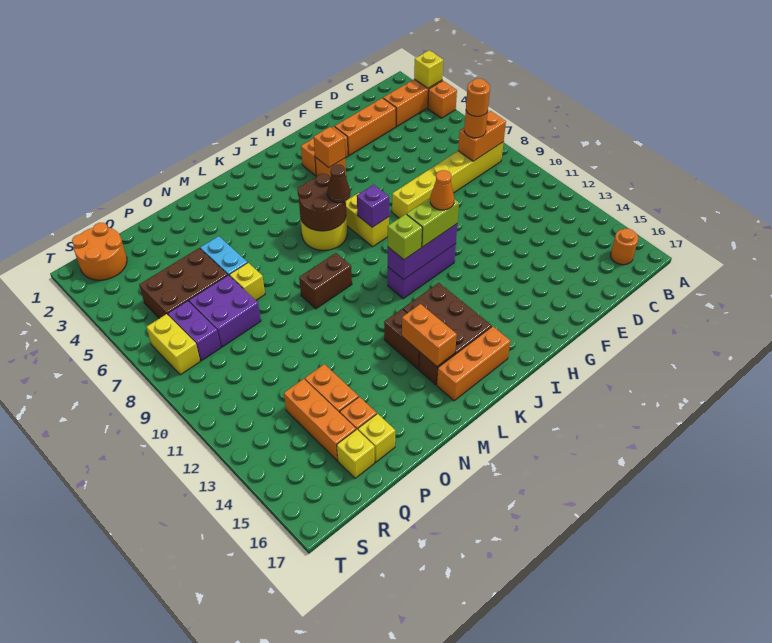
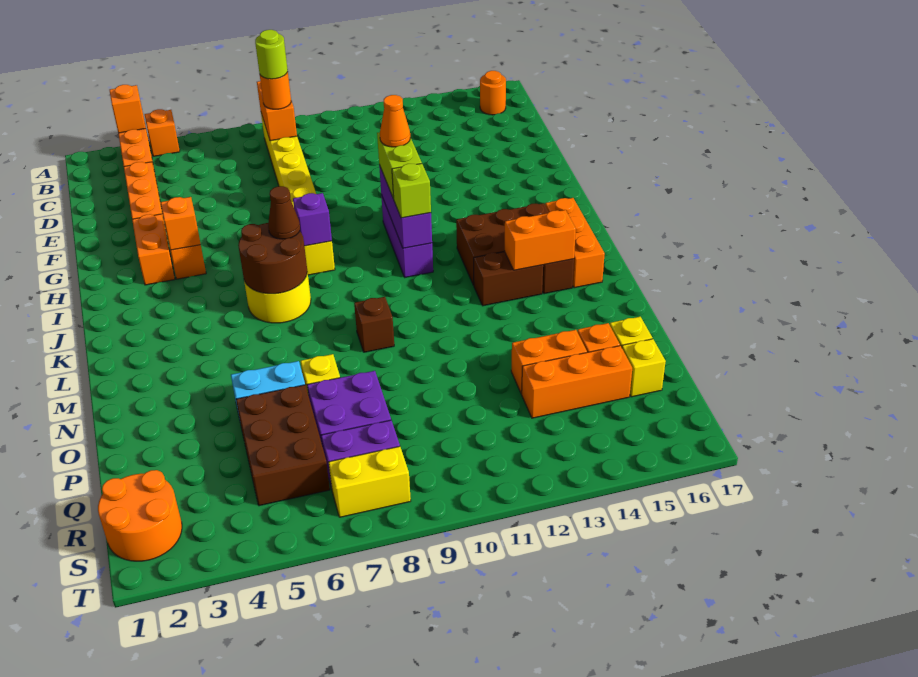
yellow 1x1 brick [414,50,443,88] -> orange 1x1 brick [110,85,146,133]
orange 1x1 round brick [466,79,490,116] -> lime 1x1 round brick [255,30,288,79]
brown 1x2 brick [299,253,352,309] -> brown 1x1 brick [354,297,394,352]

